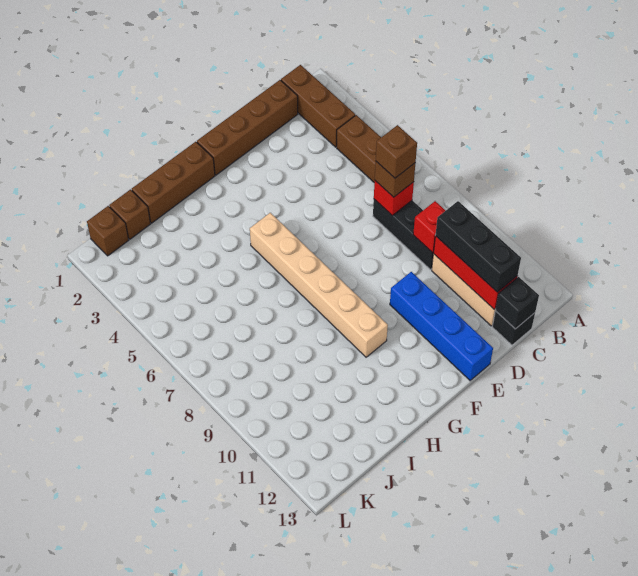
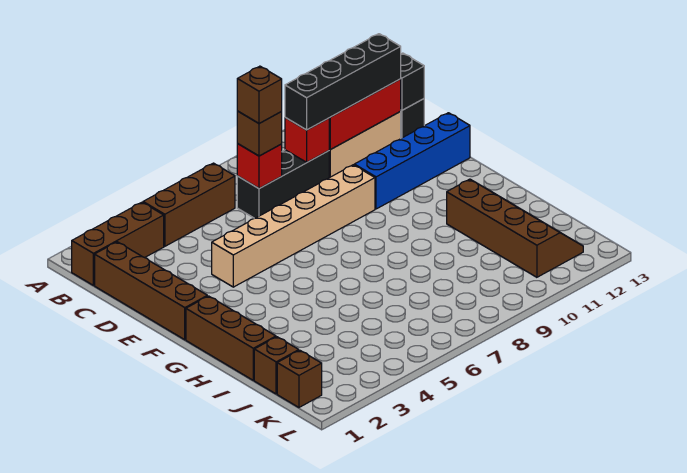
black 1x3 brick [435,201,521,292] -> black 1x4 brick [285,34,401,130]
tan 1x6 brick [250,213,388,357] -> tan 1x6 brick moved to [212,165,375,287]
none -> brown 2x4 slope [447,179,583,277]

